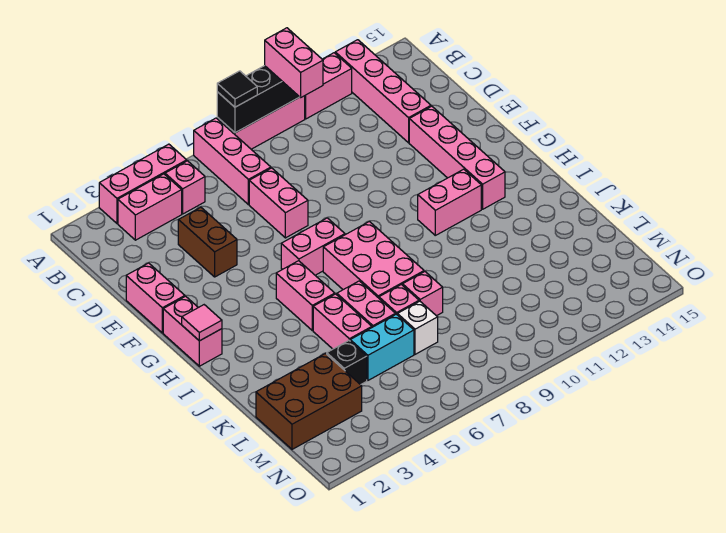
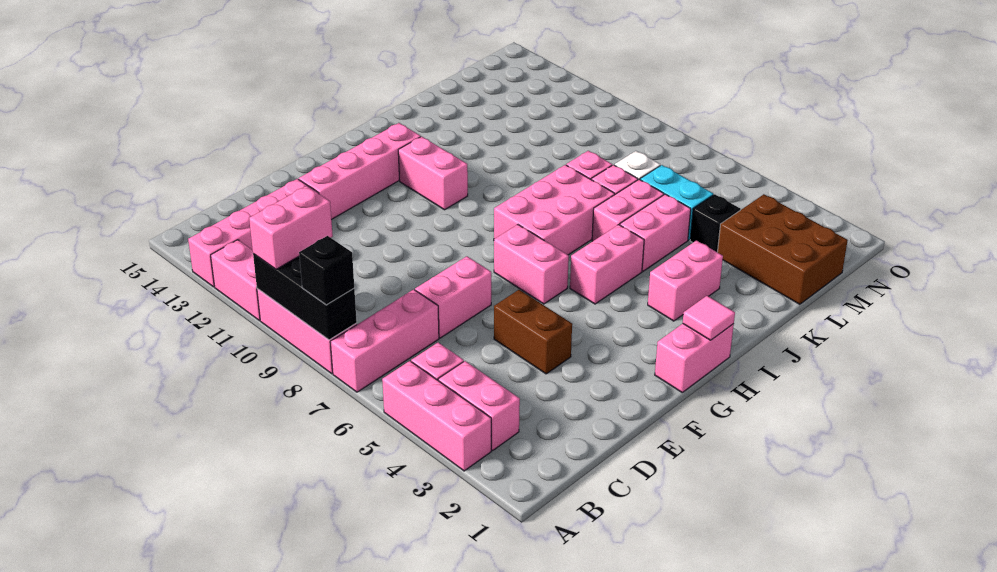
black 1x1 tile [217,71,257,107] -> black 1x1 brick [299,236,354,305]
brown 1x2 brick [178,207,237,277] -> brown 1x2 brick turned to [494,290,572,374]
pink 1x2 brick [126,263,185,333] -> pink 1x2 brick moved to [648,241,723,321]

